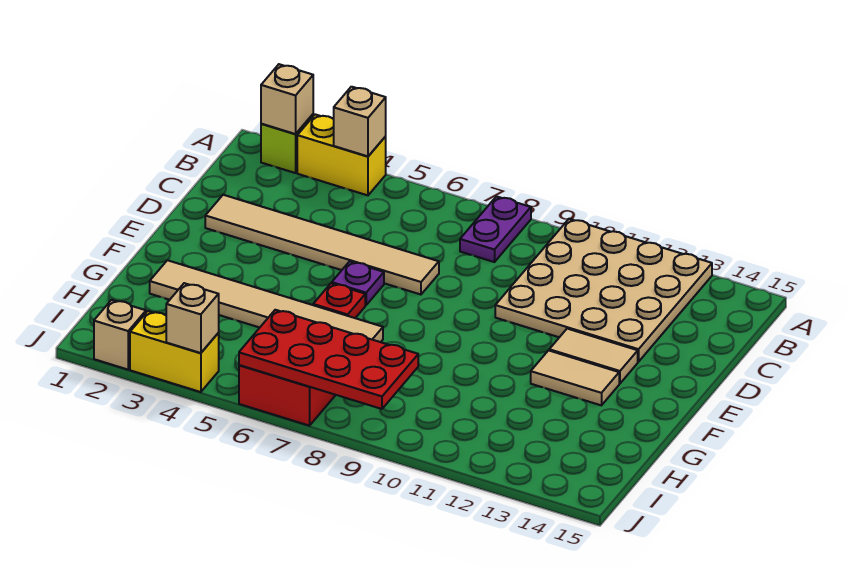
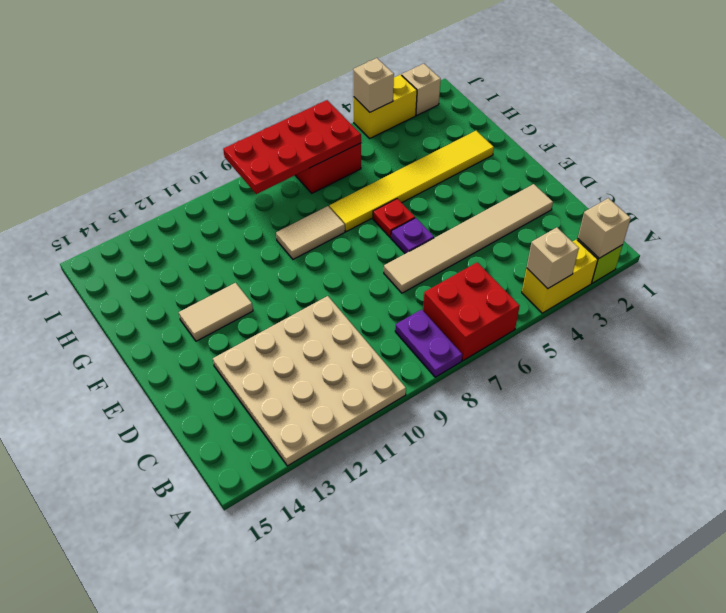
none -> red 2x2 brick [423,262,520,361]
tan 1x2 tile [549,329,638,384] -> tan 1x2 tile moved to [276,206,345,259]
tan 1x6 tile [150,260,383,342] -> yellow 1x6 tile [329,131,494,232]

